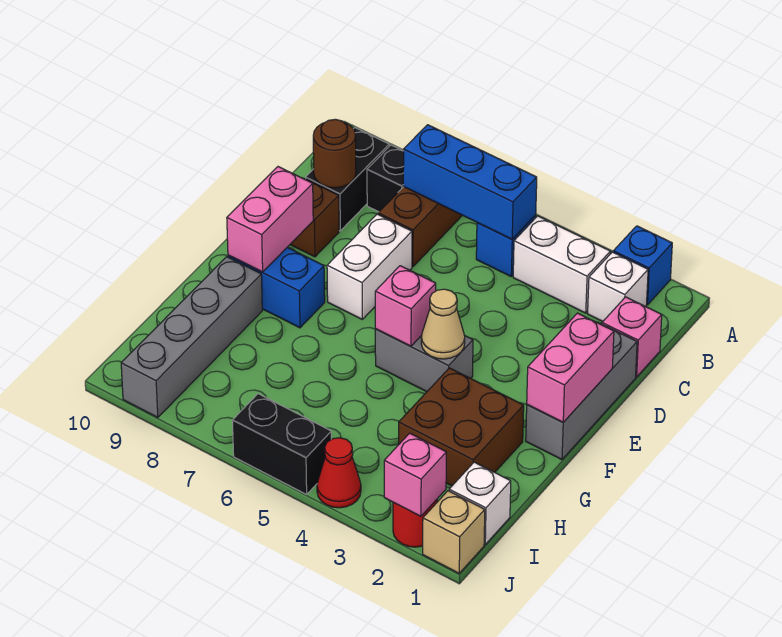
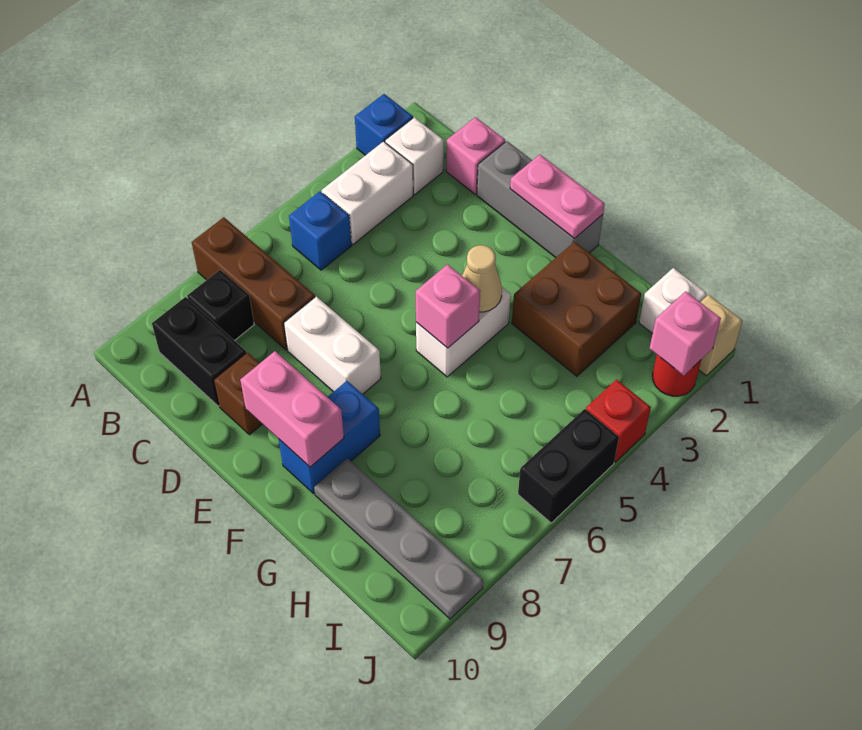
blue 1x3 brick [403,125,537,239] -> none
brown 1x1 round brick [313,119,356,188] -> none
pink 1x2 brick [527,313,614,422] -> pink 1x2 plate [510,155,605,239]
grey 1x2 brick [375,329,473,392] -> white 1x2 brick [416,287,511,377]
grey 1x4 brick [121,257,262,418] -> grey 1x4 plate [314,458,483,619]
red 1x1 cone [317,438,361,508] -> red 1x1 brick [586,380,651,462]

